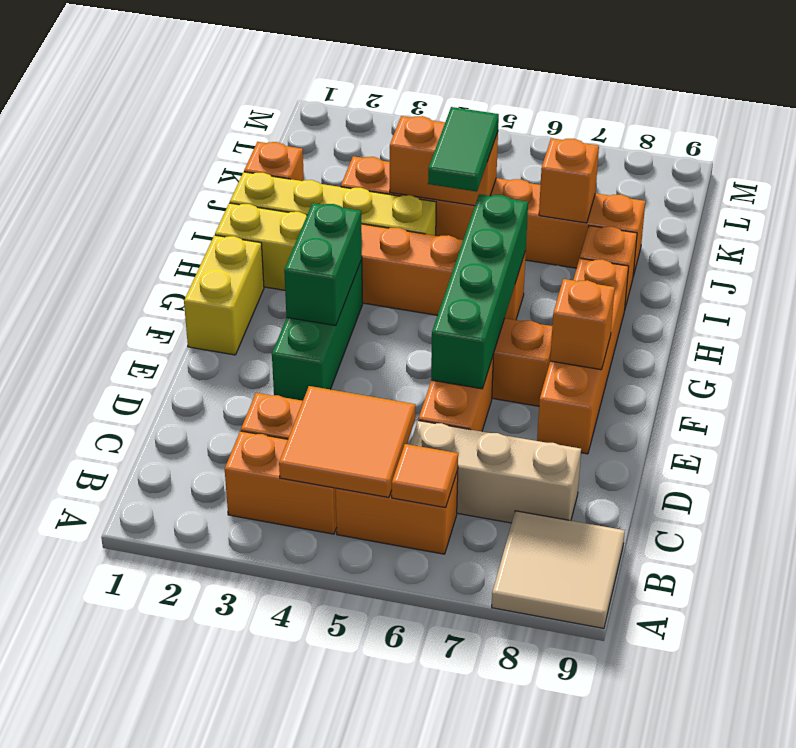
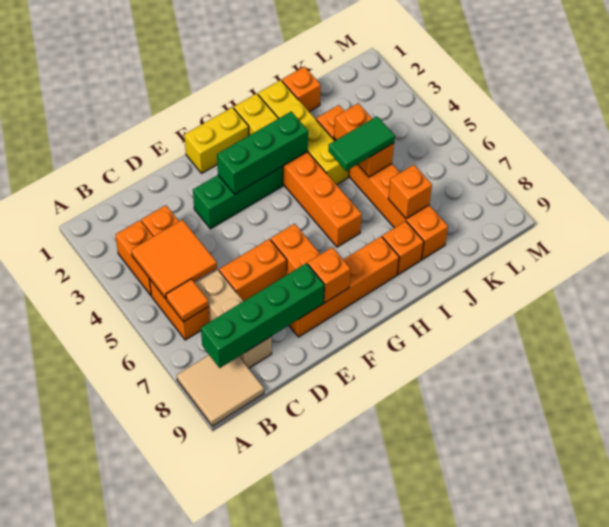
green 1x4 brick [431,194,528,389] -> green 1x4 brick moved to [201,263,324,368]
green 1x2 brick [284,203,362,326] -> green 1x3 brick [217,112,308,194]

